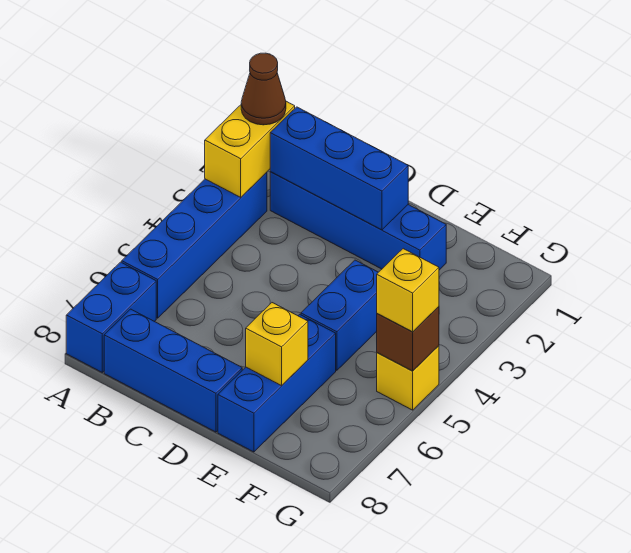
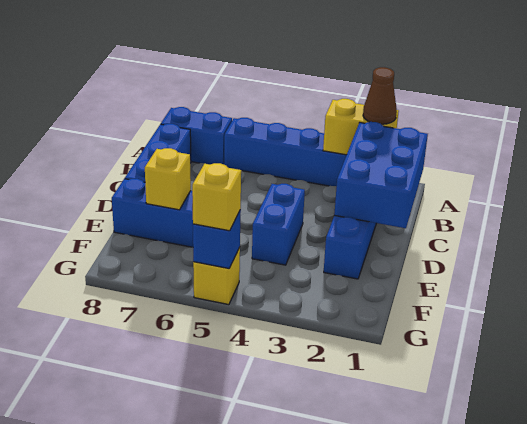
blue 1x3 brick [270,107,408,230] -> blue 2x3 brick [334,122,428,228]
blue 1x2 brick [301,260,378,370] -> blue 1x2 brick turned to [252,184,305,265]
brown 1x1 brick [377,307,439,371] -> blue 1x1 brick [193,210,241,268]

